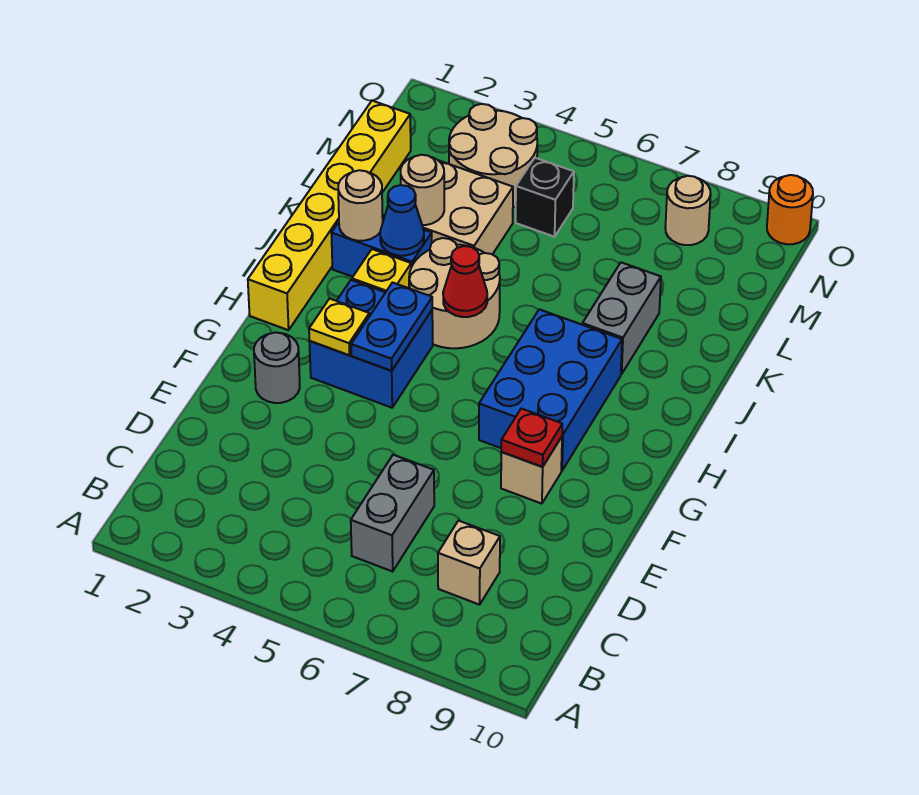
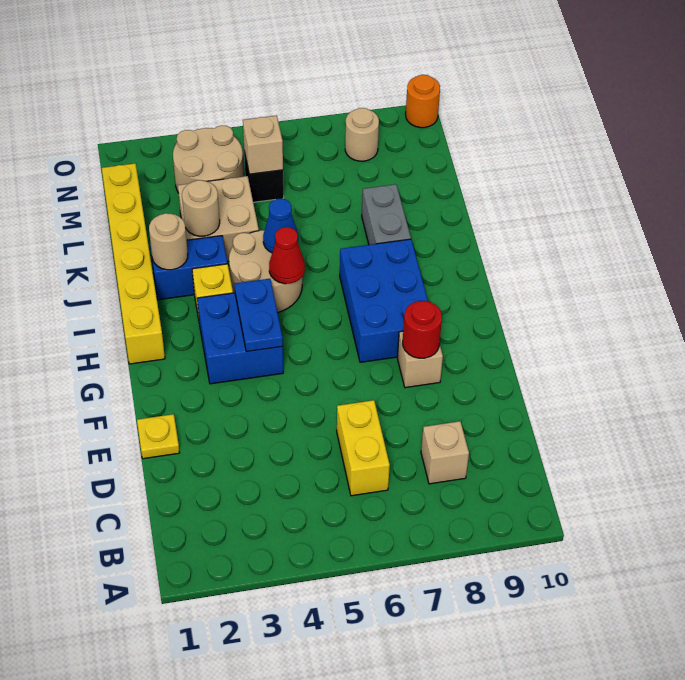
grey 1x2 brick [351,455,434,571] -> yellow 1x2 brick [337,400,390,496]
grey 1x1 round brick [254,332,300,403] -> none
red 1x1 plate [501,408,562,467] -> red 1x1 round brick [403,301,442,358]
yellow 1x1 plate [309,298,369,355] -> yellow 1x1 plate moved to [137,414,180,459]
blue 1x1 cone [380,185,424,256] -> blue 1x1 cone moved to [263,199,298,253]
none -> tan 1x1 brick [243,116,283,174]

